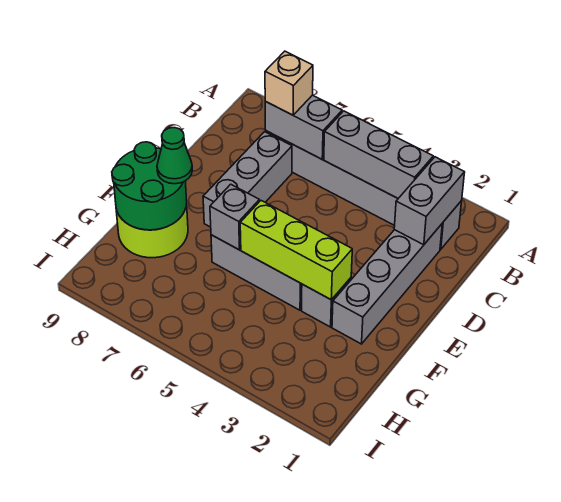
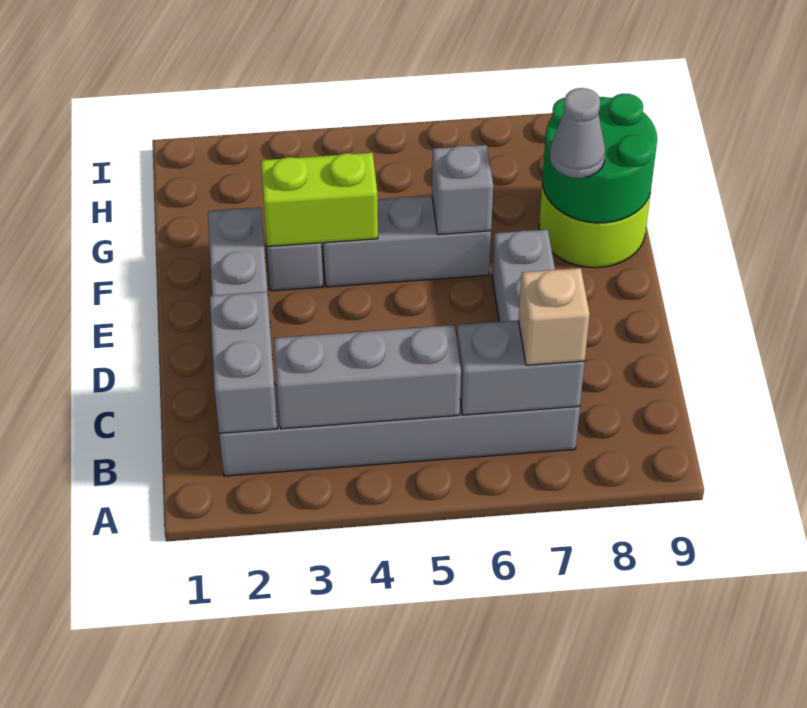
lime 1x3 brick [240,201,352,300] -> lime 1x2 brick [261,153,378,247]
green 1x1 cone [157,128,192,184] -> grey 1x1 cone [550,88,605,178]

